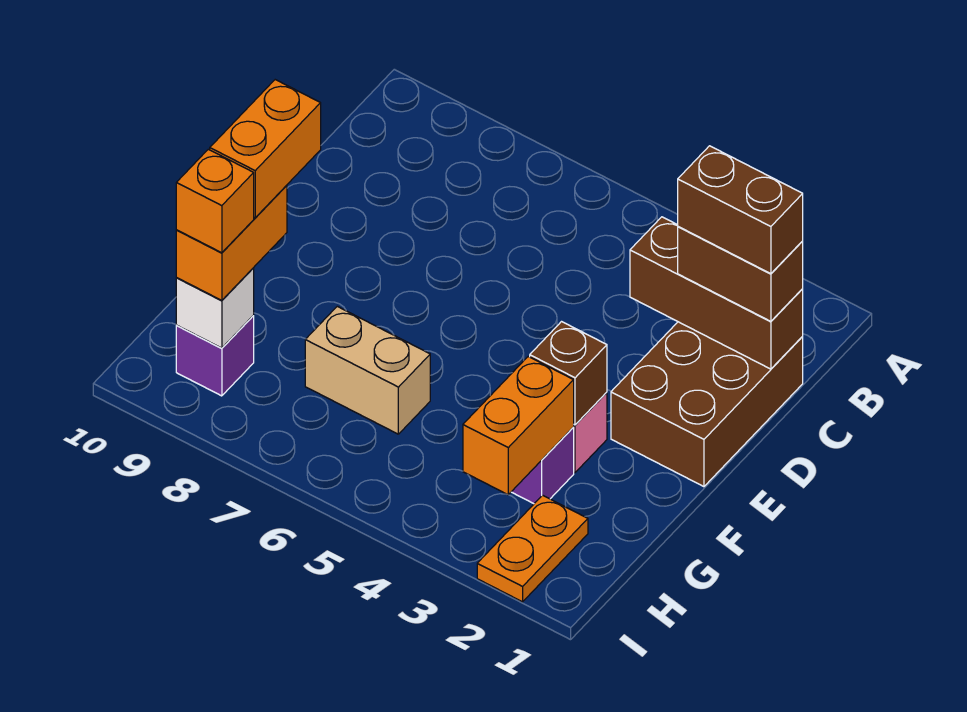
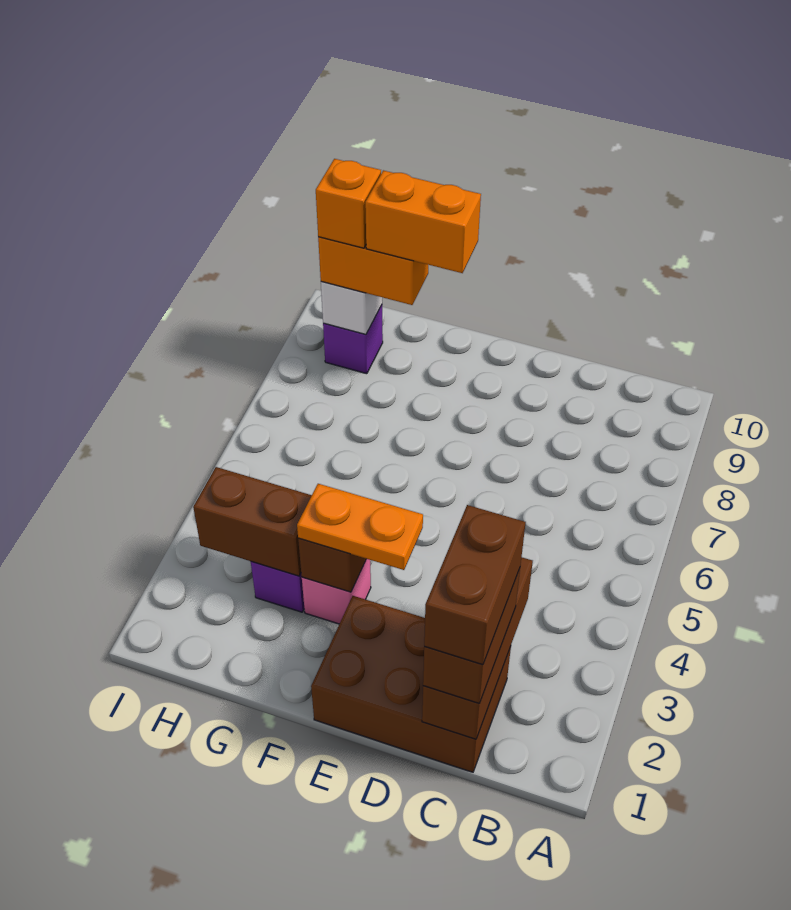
orange 1x2 brick [463,357,574,495] -> brown 1x2 brick [193,467,312,576]
tan 1x2 brick [305,306,430,434] -> none
orange 1x2 plate [477,495,588,602] -> orange 1x2 plate moved to [297,484,423,570]

